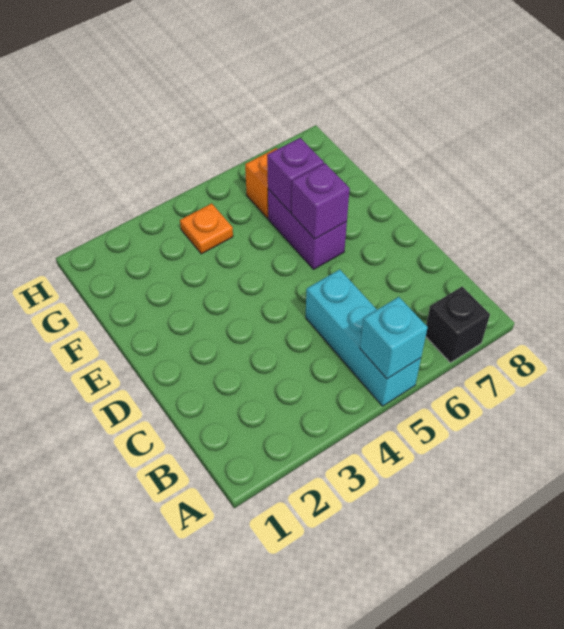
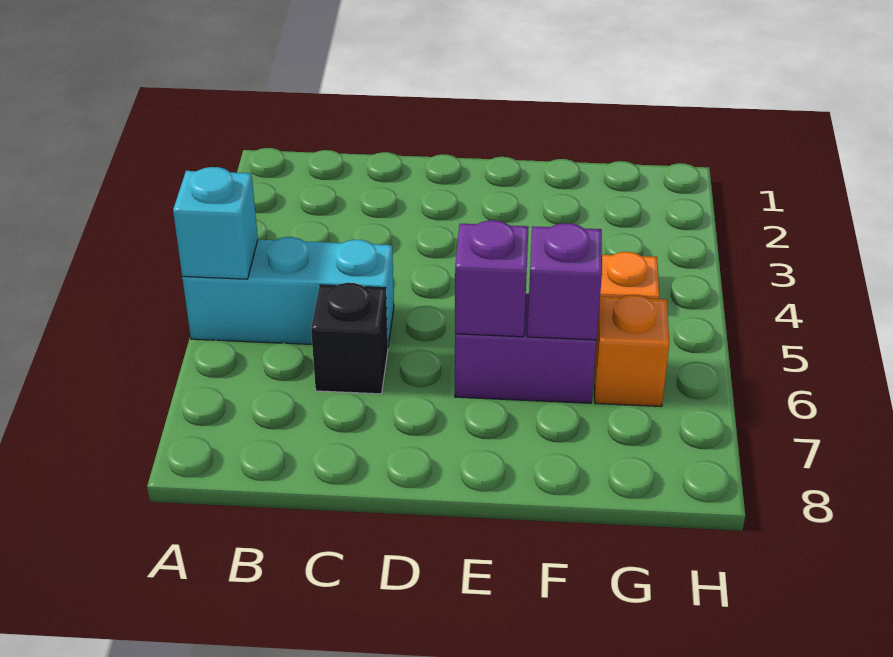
black 1x1 brick [426,287,490,363] -> black 1x1 brick moved to [311,283,388,394]

